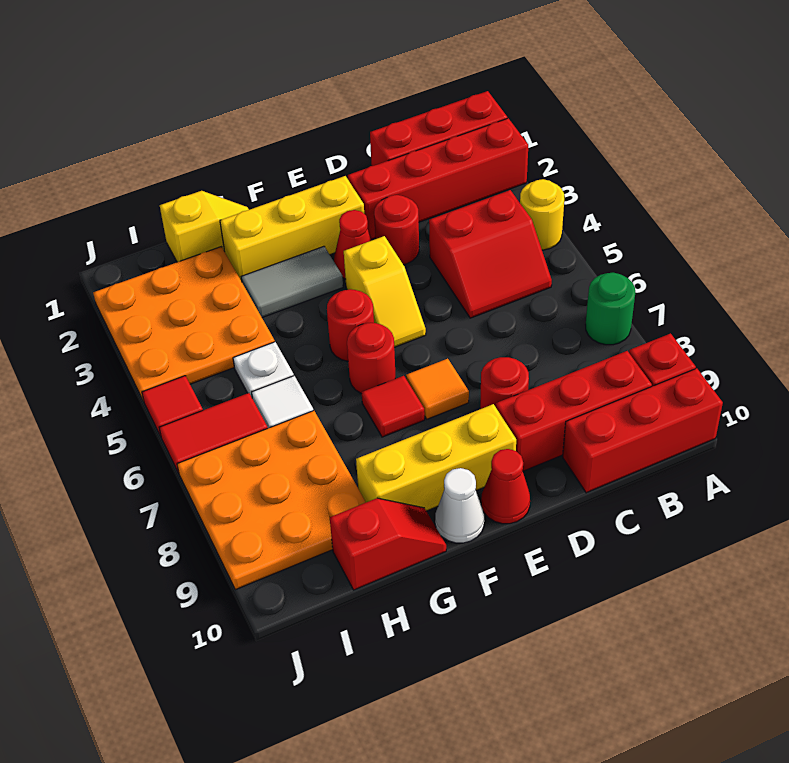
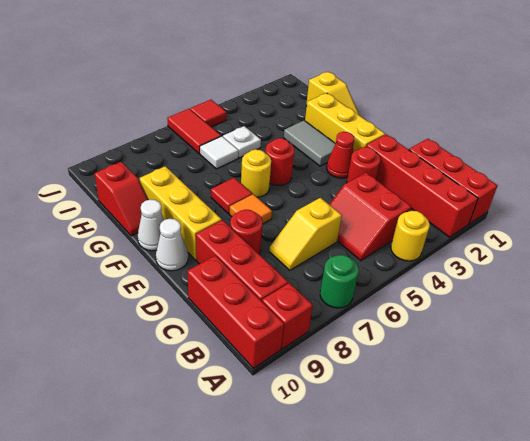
yellow 1x2 slope [344,236,426,347] -> yellow 1x2 slope moved to [269,198,342,270]
red 1x1 cone [481,449,530,524] -> white 1x1 cone [156,219,188,271]
red 1x1 round brick [347,323,395,394] -> yellow 1x1 round brick [241,149,271,197]
orange 3x3 plate [93,247,275,401] -> none
orange 3x3 plate [177,411,366,590] -> none

